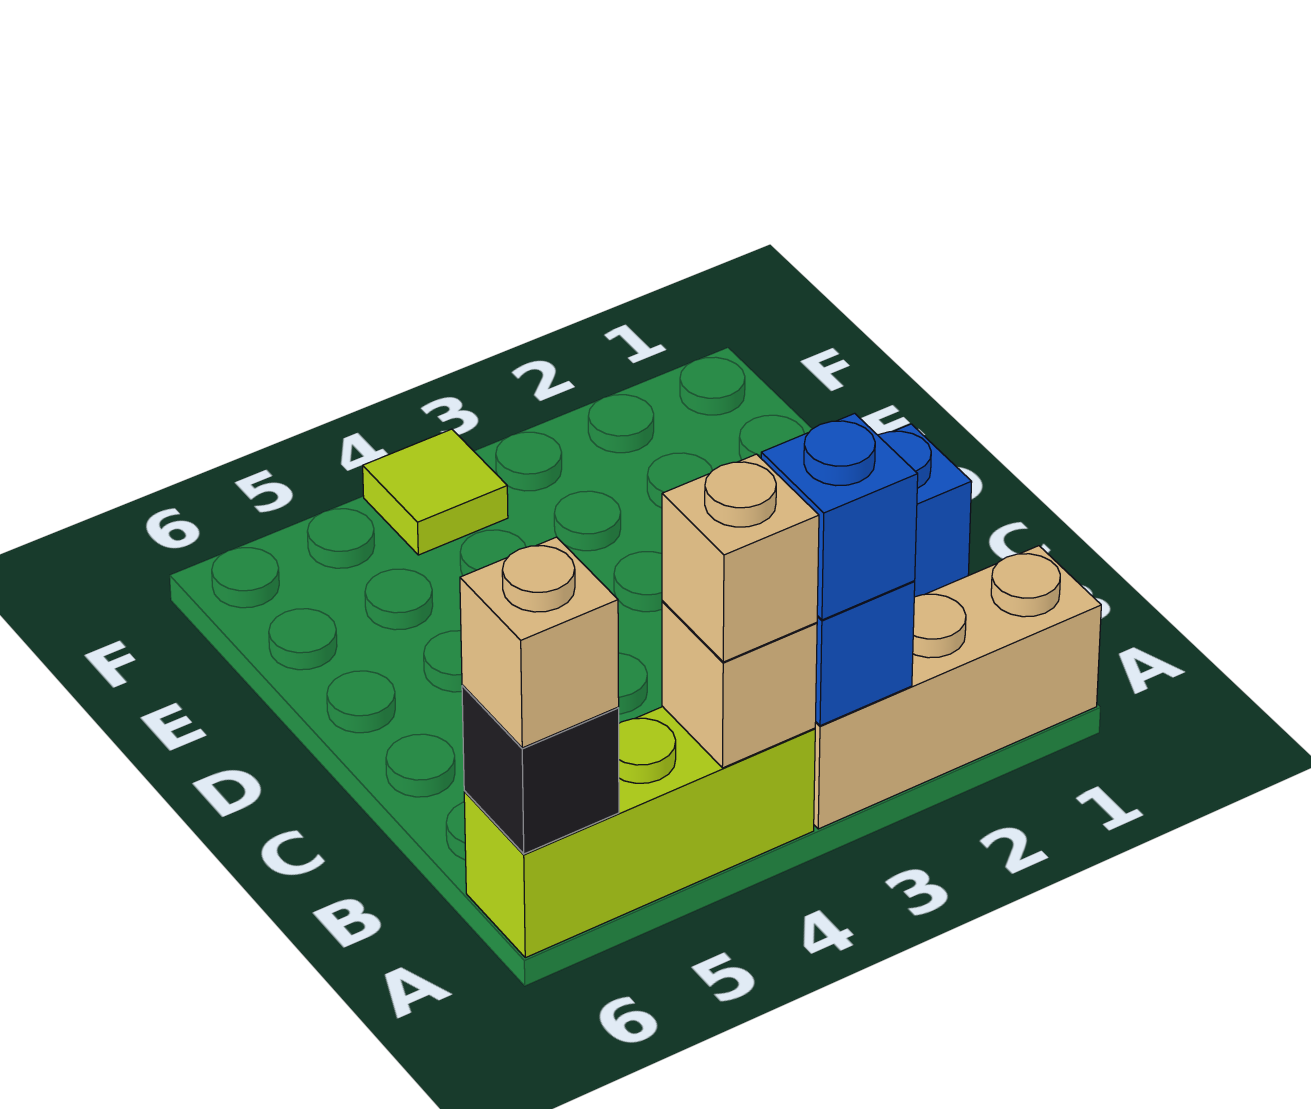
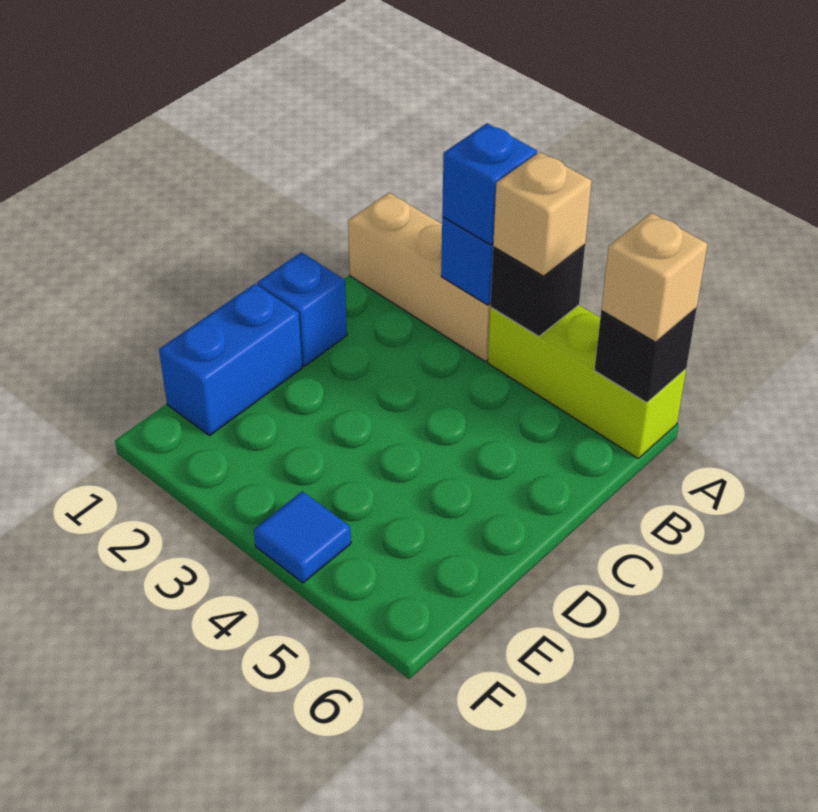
tan 1x1 brick [662,601,817,768] -> black 1x1 brick [490,245,585,336]
none -> blue 1x2 brick [159,284,302,436]
lime 1x1 tile [363,429,508,555] -> blue 1x1 tile [254,491,351,583]

